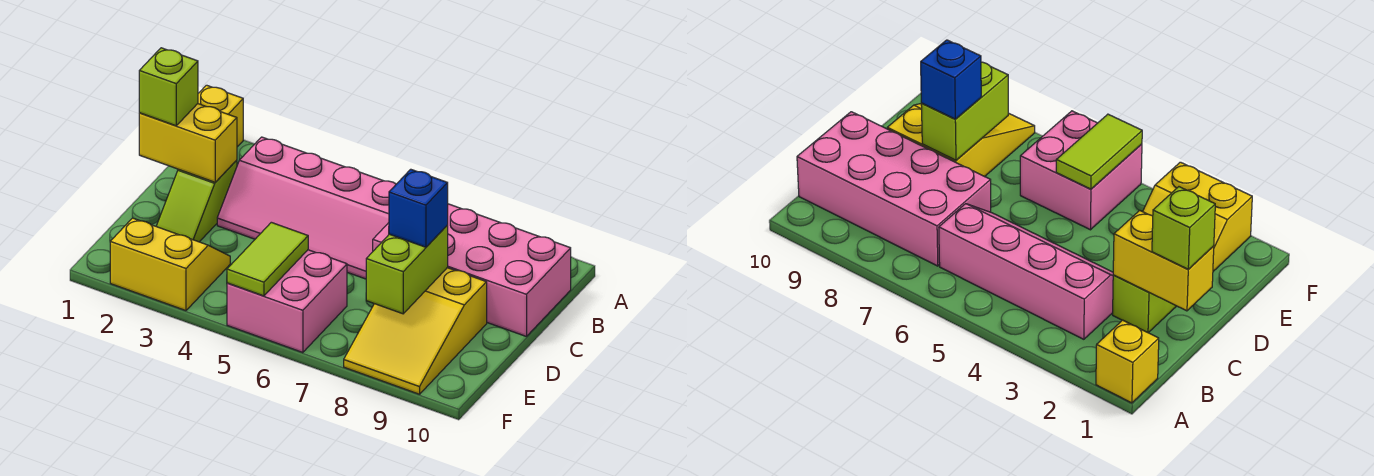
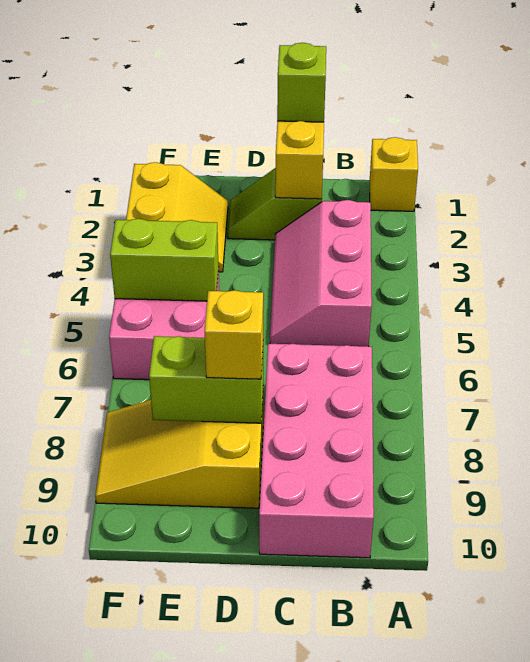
pink 2x4 slope [217,137,396,279] -> pink 2x3 slope [270,200,372,346]
blue 1x1 brick [389,169,448,247] -> yellow 1x1 brick [205,290,263,379]
lime 1x2 tile [227,222,308,296] -> lime 1x2 brick [110,219,219,301]

